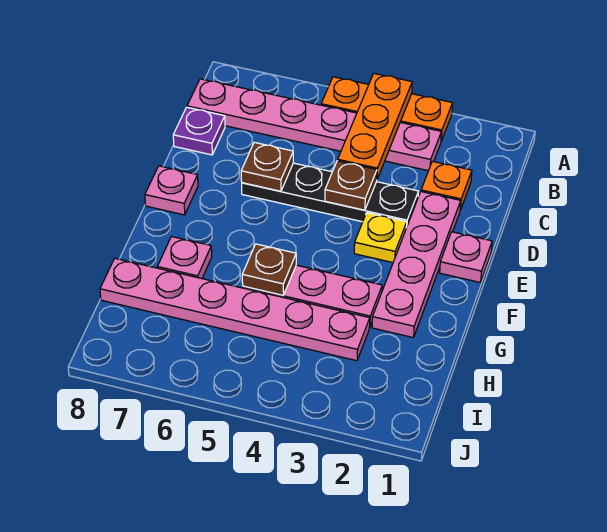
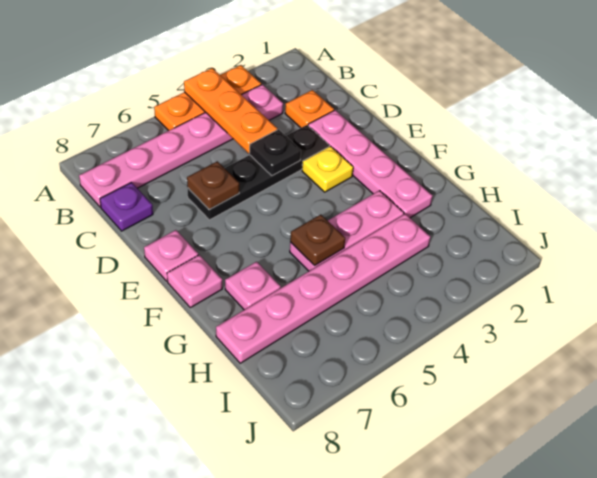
brown 1x1 plate [325,161,377,210] -> black 1x1 plate [250,130,301,176]
pink 1x1 plate [440,232,492,283] -> pink 1x1 plate moved to [167,255,222,308]

